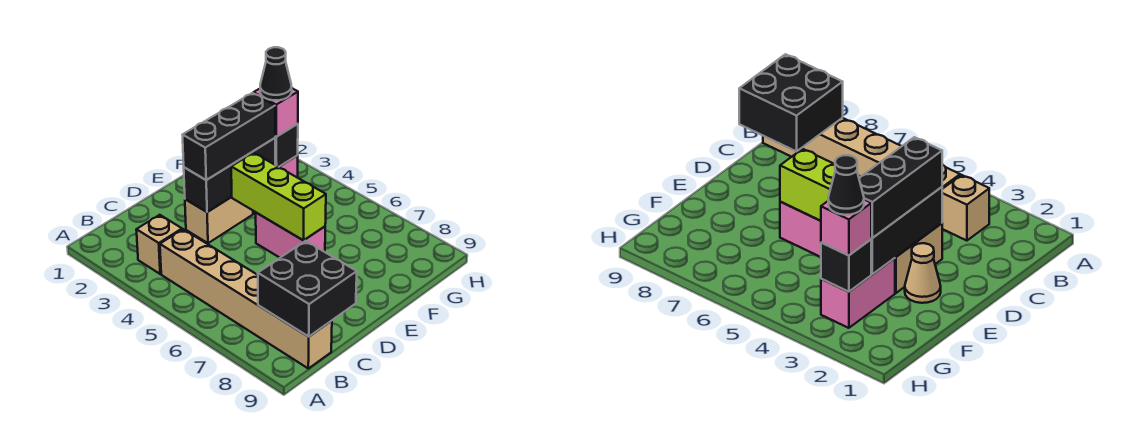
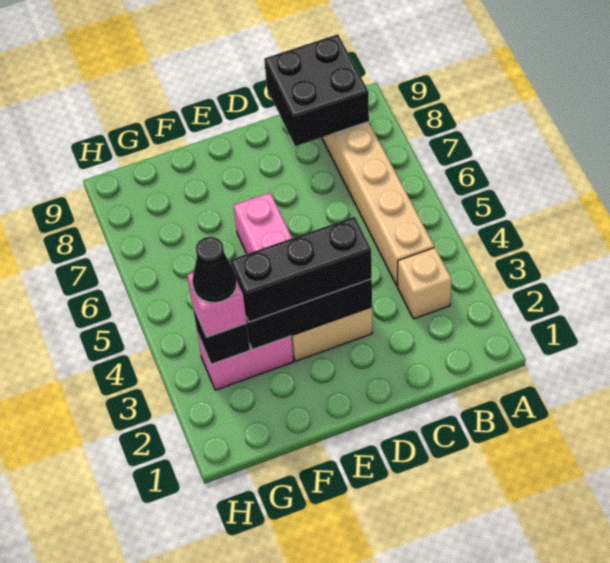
tan 1x1 cone [905,243,941,303] -> none
lime 1x3 brick [231,153,326,240] -> none

